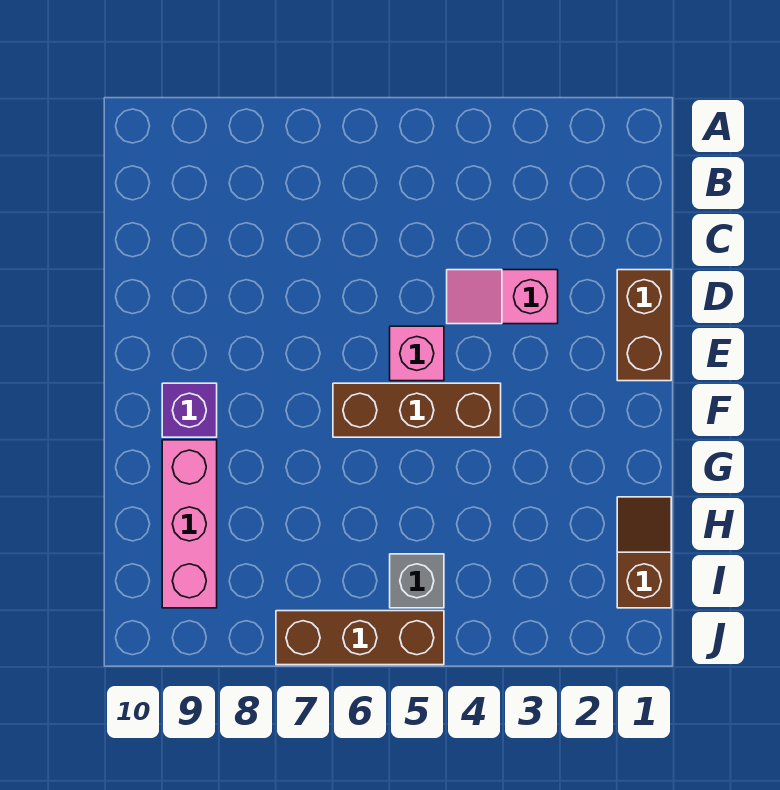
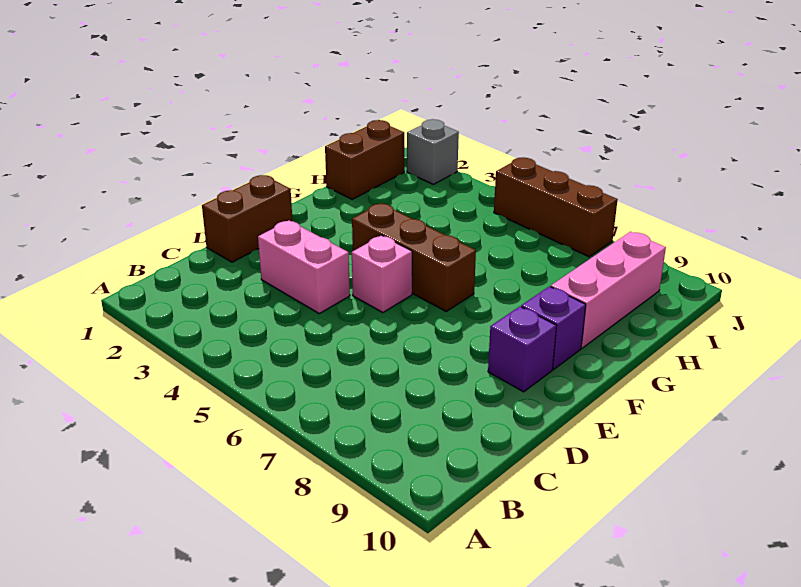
pink 1x2 slope [447,270,558,324] -> pink 1x2 brick [258,220,350,314]
none -> purple 1x1 brick [488,306,556,392]
brown 1x2 slope [617,497,671,608] -> brown 1x2 brick [325,120,405,199]
grey 1x1 brick [390,554,444,608] -> grey 1x1 brick moved to [407,119,459,184]

